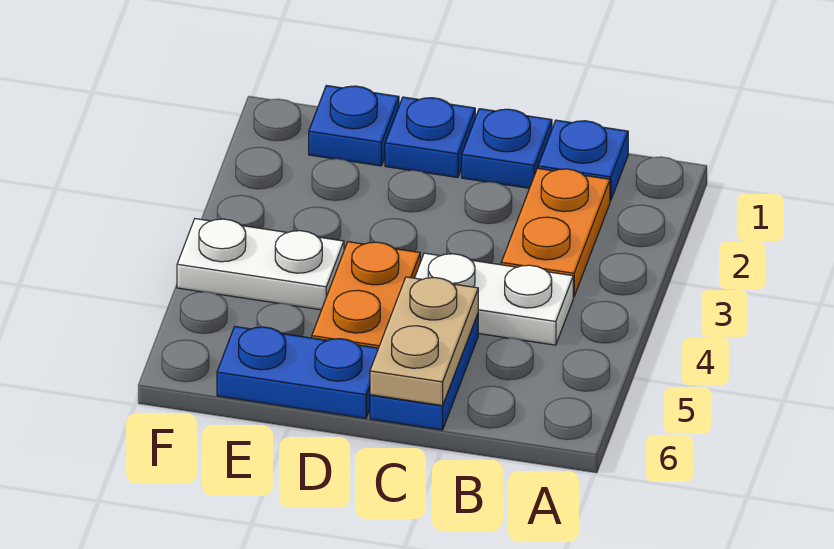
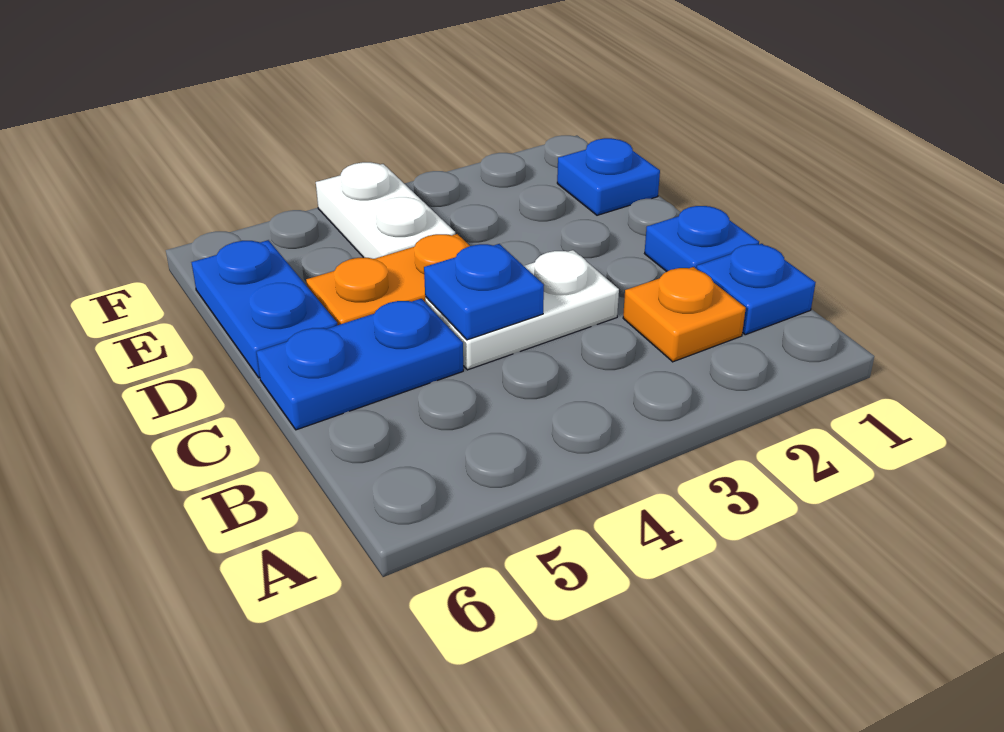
orange 1x2 plate [501,168,610,297] -> orange 1x1 plate [623,267,746,362]
white 1x2 plate [415,253,573,345] -> white 1x2 plate turned to [425,250,619,370]
tan 1x2 plate [370,277,478,406] -> none
blue 1x1 plate [385,97,475,178] -> blue 1x1 plate moved to [424,244,544,340]

